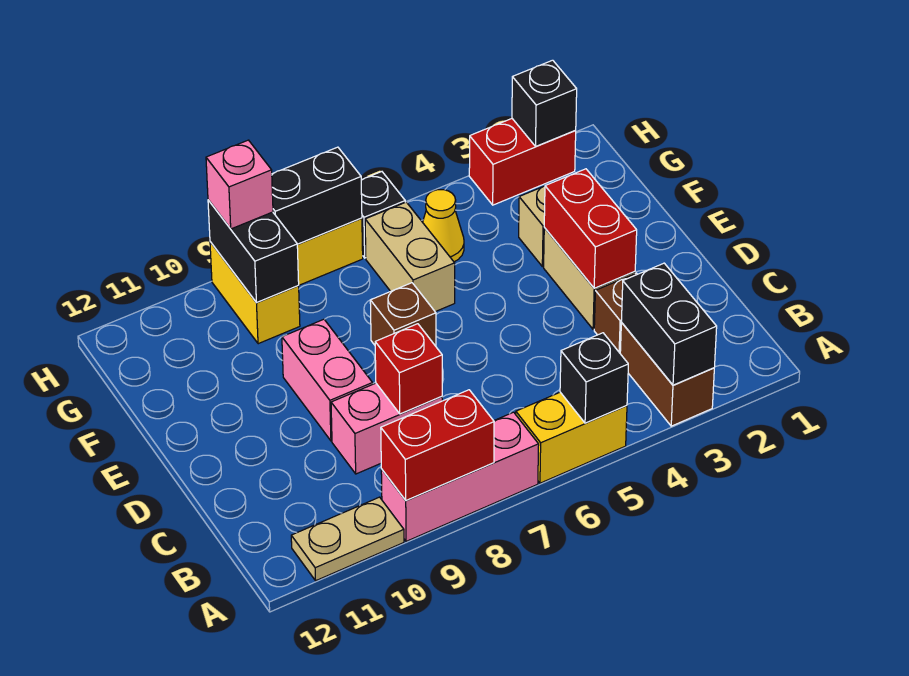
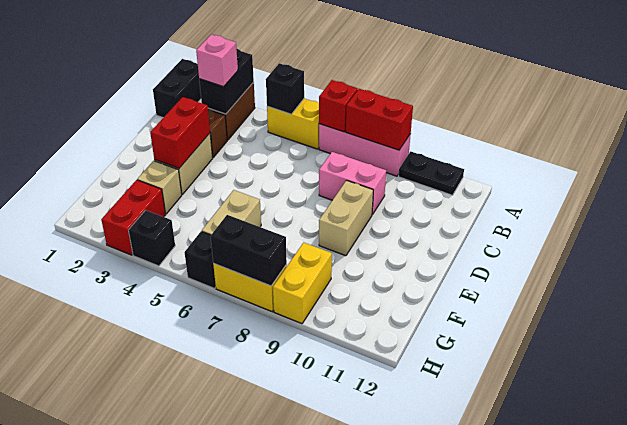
tan 1x2 plate [291,497,404,581] -> black 1x2 plate [399,151,464,195]
red 1x1 brick [375,324,442,414] -> red 1x1 brick moved to [319,80,358,132]
pink 1x2 brick [282,319,373,441] -> tan 1x2 brick [319,180,373,256]
brown 1x1 brick [370,283,436,346] -> none
yellow 1x1 cone [423,190,464,262] -> none
black 1x2 brick [208,200,299,303] -> black 1x2 brick moved to [153,59,201,118]
red 1x2 brick [469,119,576,205] -> red 1x2 brick turned to [101,180,165,255]
black 1x1 brick [512,60,577,146] -> black 1x1 brick moved to [129,210,175,266]
pink 1x1 brick [206,140,273,229] -> pink 1x1 brick moved to [196,34,238,87]

